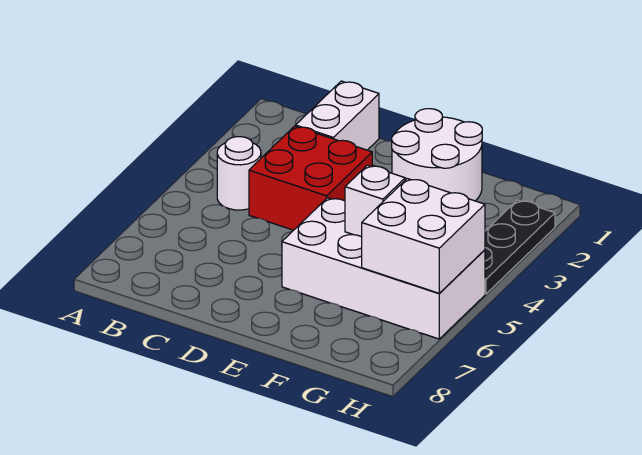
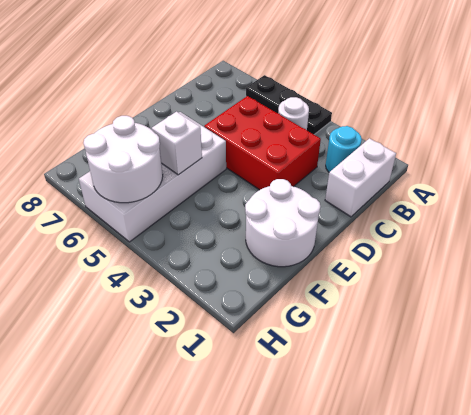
none -> cyan 1x1 round brick [326,126,362,172]
white 1x2 brick [296,81,379,150] -> white 1x2 brick turned to [325,138,396,217]
red 2x2 brick [249,126,372,230] -> red 2x3 brick [204,96,321,190]
white 2x2 brick [362,179,485,293] -> white 2x2 round brick [83,116,163,203]
black 1x3 plate [485,200,555,294] -> black 1x3 plate moved to [246,75,332,134]

